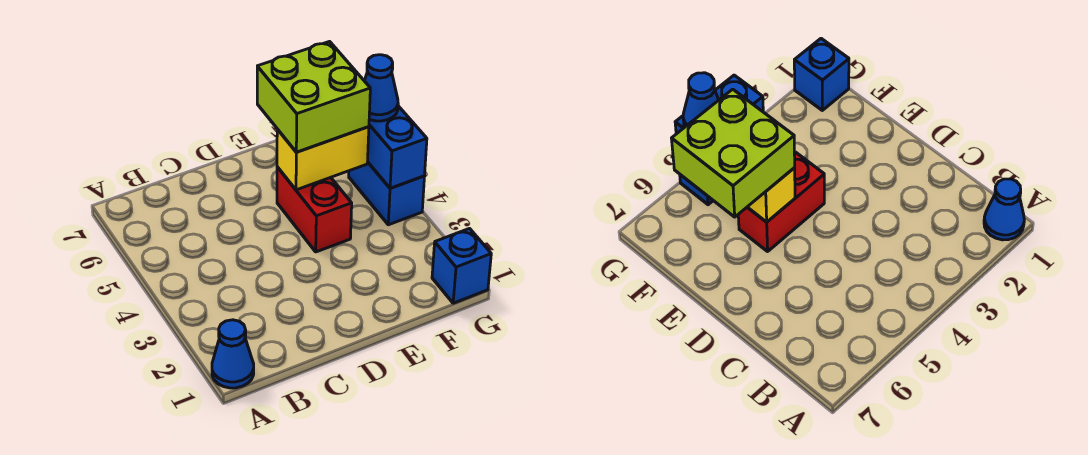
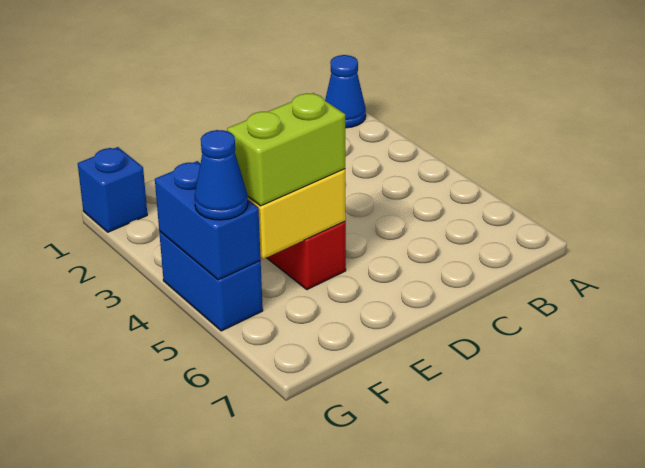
lime 2x2 brick [257,42,370,152] -> lime 1x2 brick [227,93,345,206]

